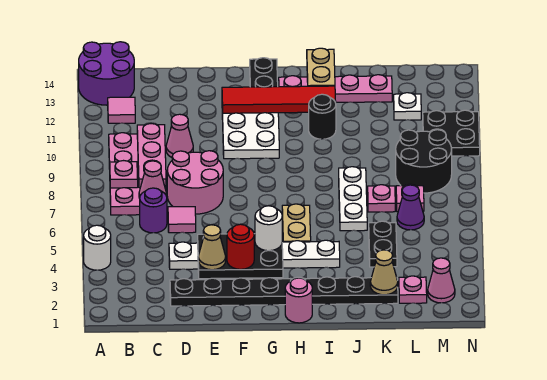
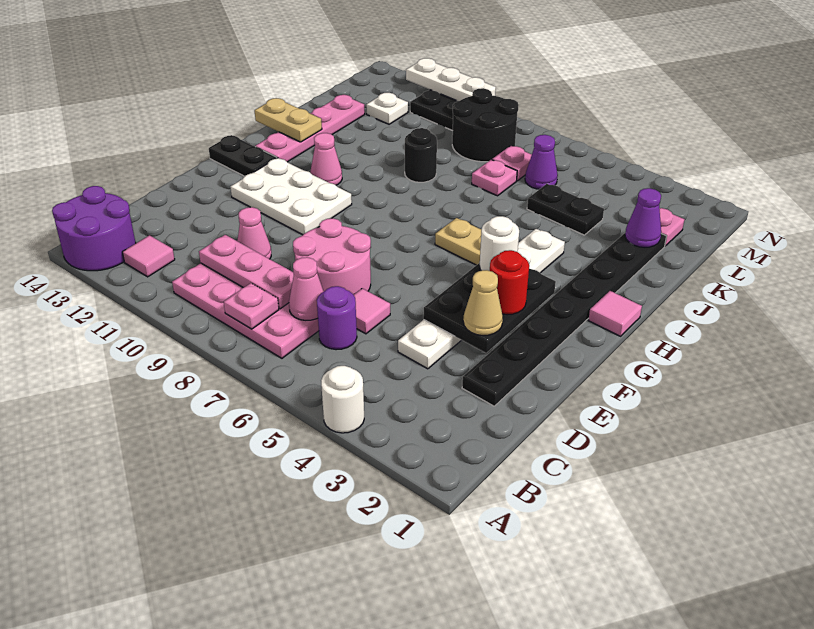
red 1x4 tile [222,86,336,113] -> none
pink 1x1 round brick [285,278,312,323] -> pink 1x1 tile [588,291,642,336]
black 1x1 round brick [309,94,336,139] -> black 1x1 round brick moved to [405,128,437,182]
white 1x3 plate [339,167,367,231] -> white 1x3 plate moved to [406,58,496,101]
tan 1x1 cone [370,250,398,295] -> purple 1x1 cone [625,188,661,247]
pink 1x1 cone [428,258,455,303] -> pink 1x1 cone moved to [310,133,342,185]

